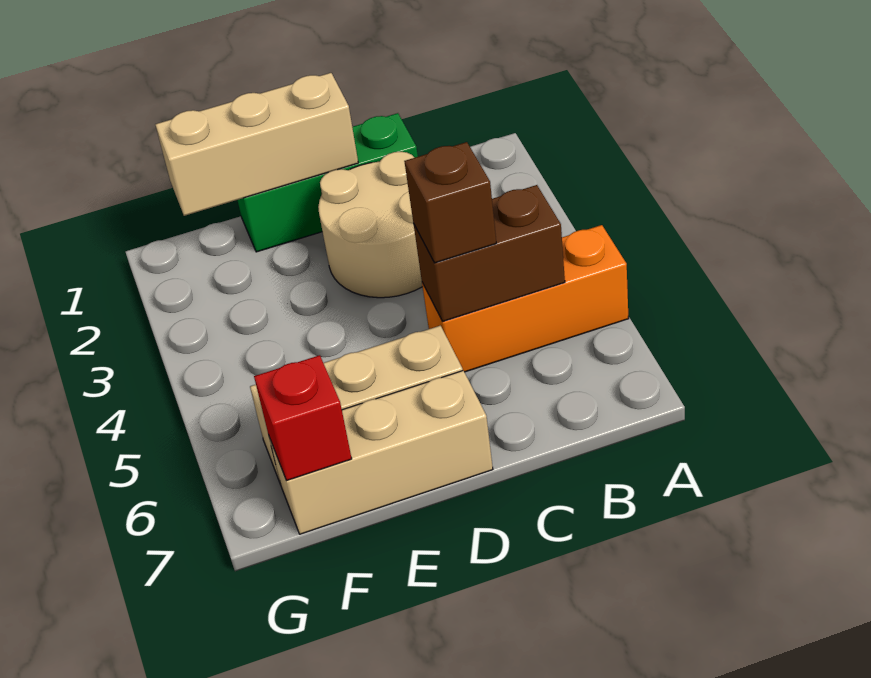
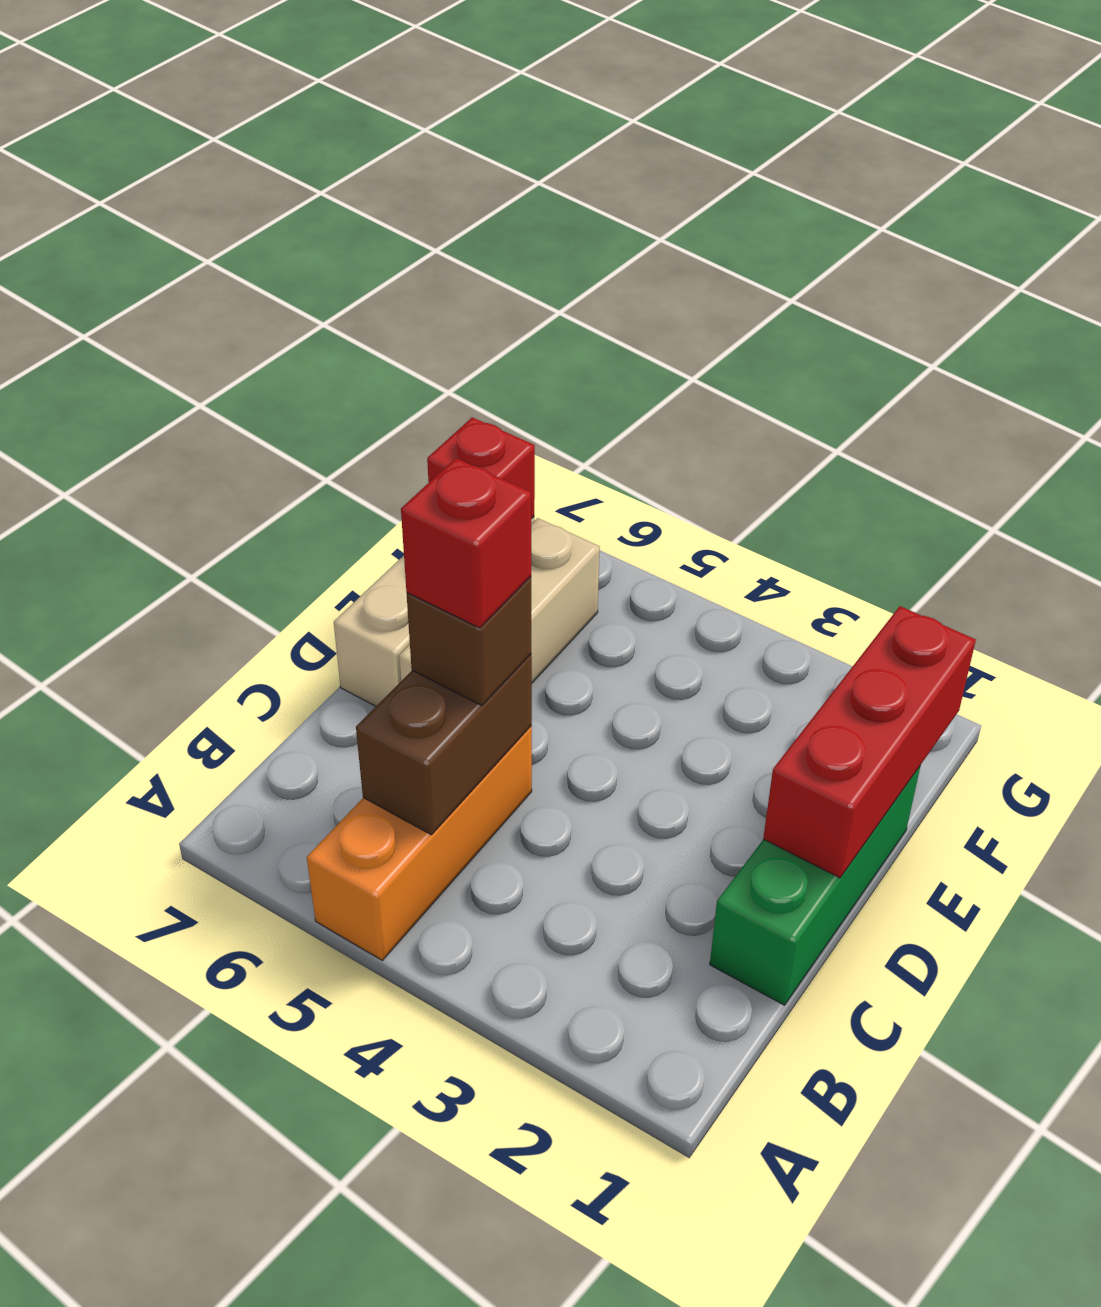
tan 2x2 round brick [318,152,423,298] -> none
none -> red 1x1 brick [401,458,531,628]
tan 1x3 brick [155,73,358,216] -> red 1x3 brick [763,606,976,878]

